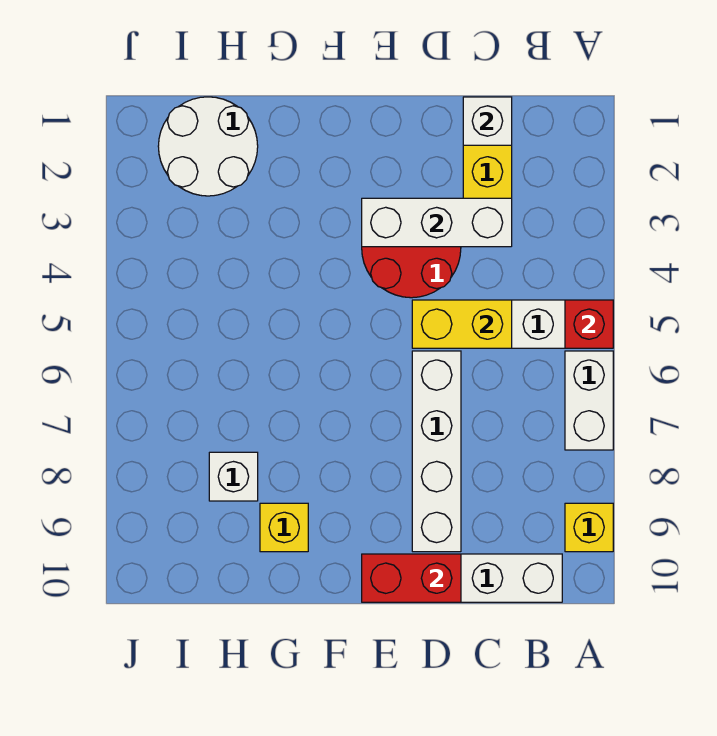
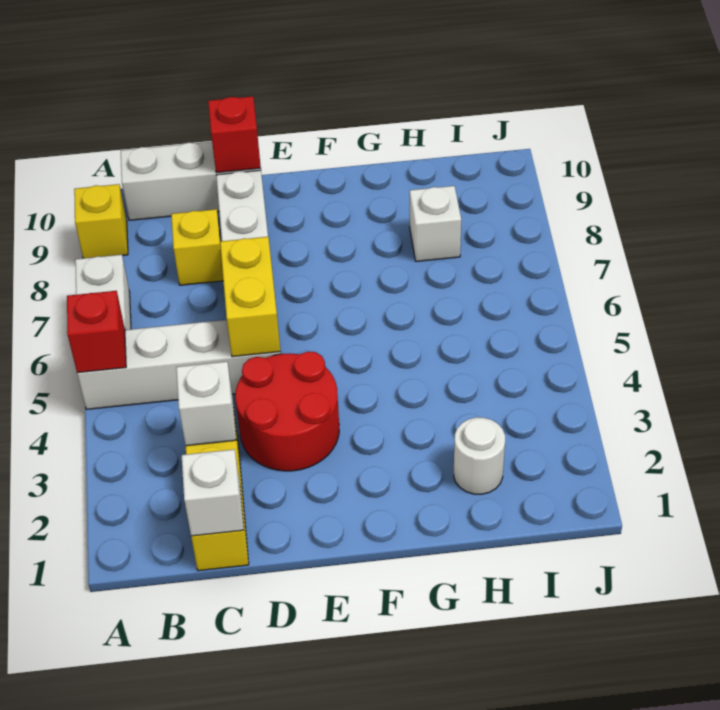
white 1x3 brick [362,198,512,247] -> white 1x1 brick [176,362,236,446]
yellow 1x2 brick [412,300,512,348] -> yellow 1x2 brick turned to [220,237,280,357]
red 1x2 brick [362,554,461,602] -> red 1x1 brick [208,96,261,173]
yellow 1x1 brick [260,503,308,552] -> yellow 1x1 brick moved to [171,209,223,285]
white 2x2 round brick [158,97,258,196] -> white 1x1 round brick [454,417,505,494]

